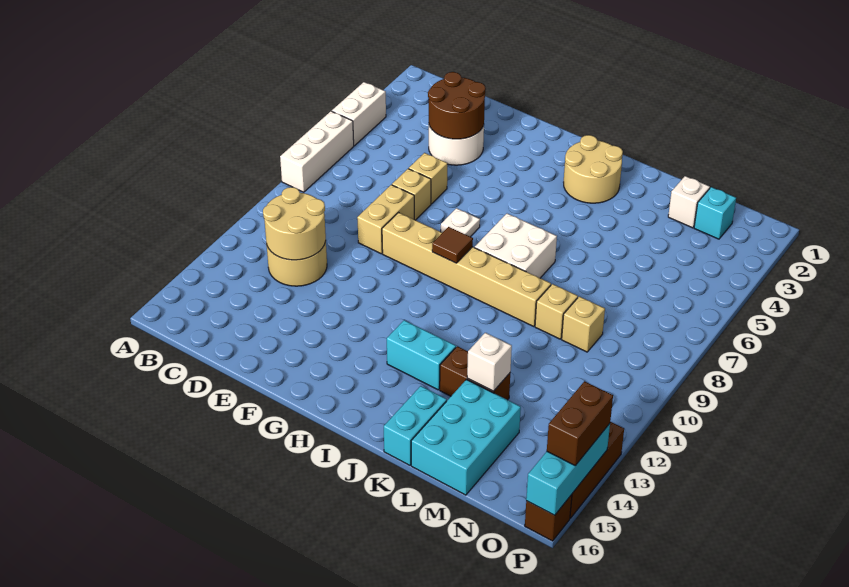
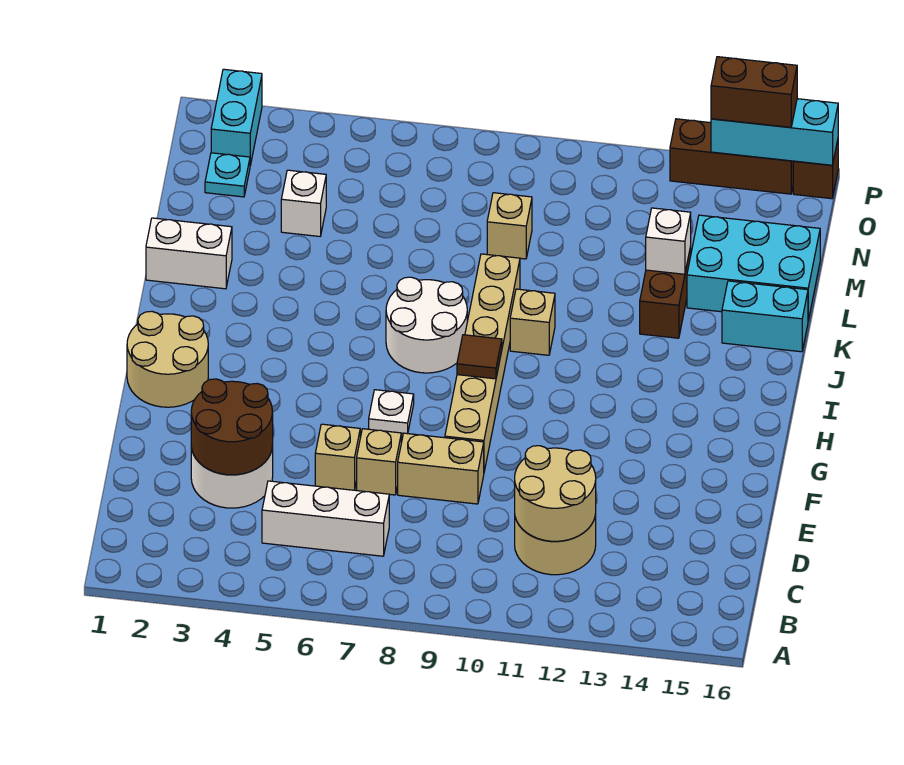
white 1x2 brick [332,82,386,146] -> white 1x2 brick moved to [146,218,232,289]
white 1x3 brick [280,111,354,192] -> white 1x3 brick moved to [262,481,389,556]
tan 2x2 round brick [564,135,623,203] -> tan 2x2 round brick moved to [127,311,208,407]
white 2x2 brick [475,214,557,278] -> white 2x2 round brick [386,277,467,373]
cyan 1x2 brick [387,320,456,390] -> cyan 1x2 brick moved to [211,69,262,165]
tan 1x1 brick [535,284,578,339] -> tan 1x1 brick moved to [510,289,555,355]
white 1x1 brick [668,176,710,228] -> white 1x1 brick moved to [281,170,326,236]
cyan 1x1 brick [694,187,736,239] -> cyan 1x1 plate [205,153,250,197]

